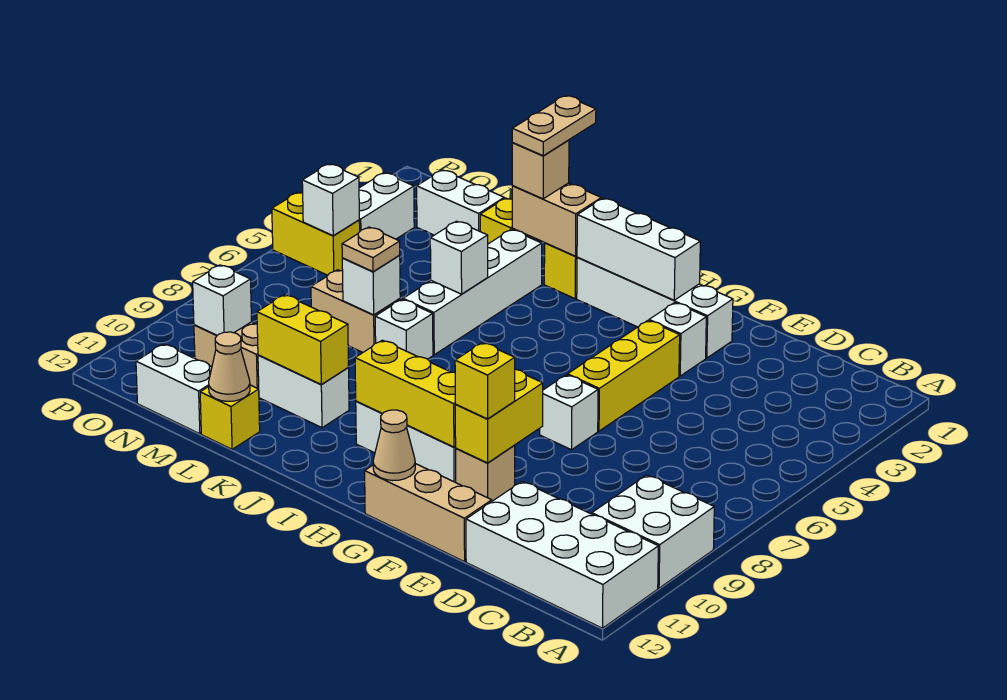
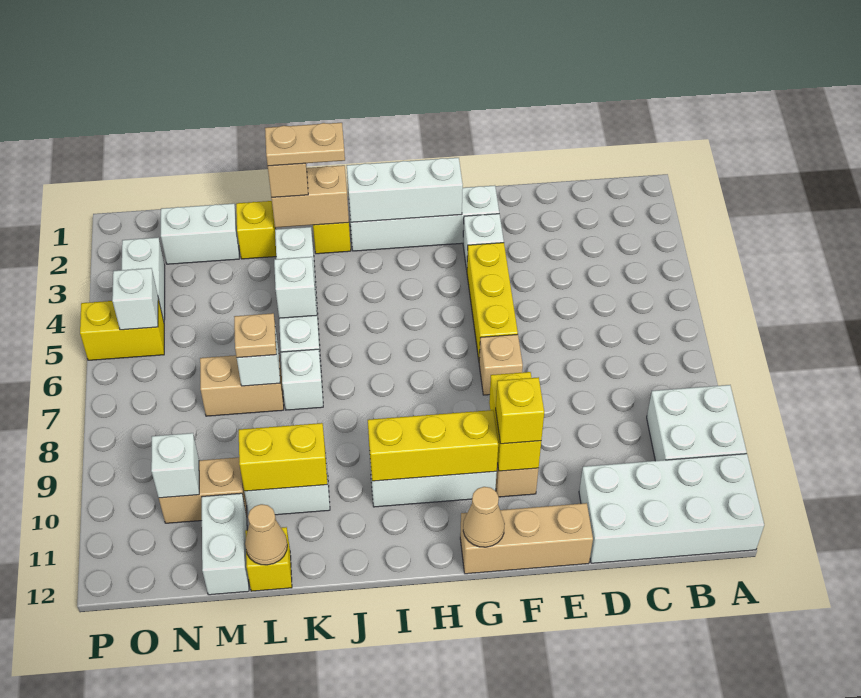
white 1x1 brick [540,375,598,450] -> tan 1x1 brick [479,334,523,395]
tan 1x2 plate [512,96,596,156] -> tan 1x2 plate turned to [265,123,345,166]
white 1x2 brick [136,344,212,434] -> white 1x2 brick turned to [202,493,249,595]

